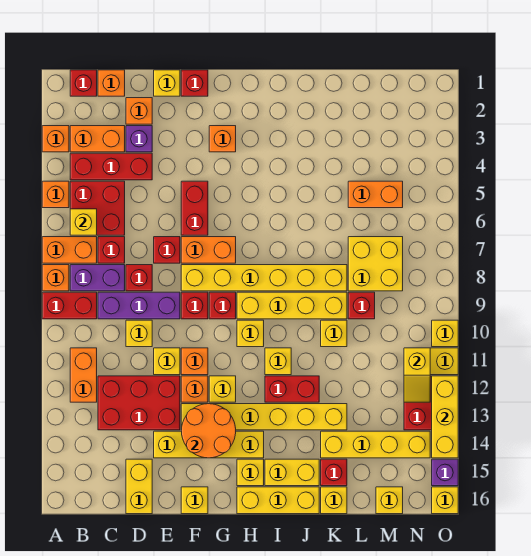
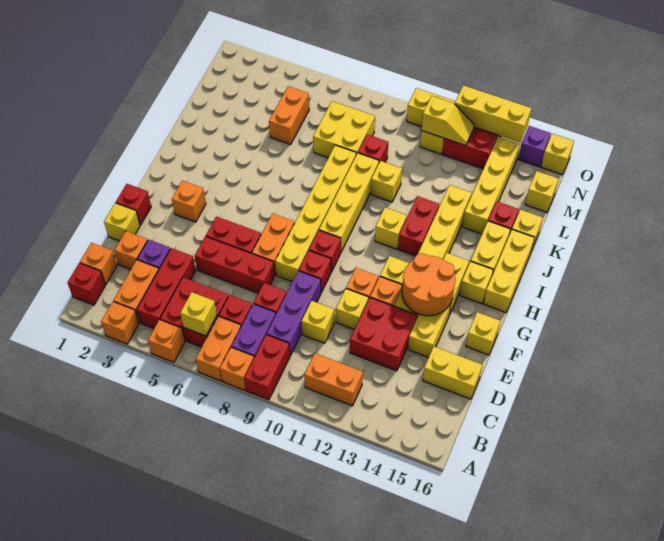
red 2x3 brick [98,376,180,430] -> red 2x2 brick [350,298,417,371]
red 1x1 brick [154,237,180,263] -> red 1x3 brick [195,236,275,293]
yellow 1x1 brick [237,320,264,347] -> none

